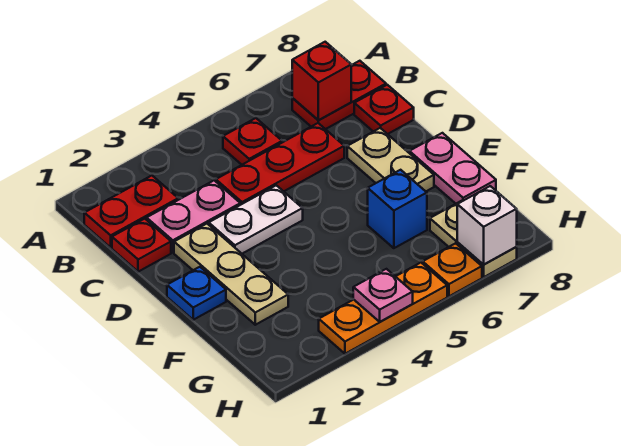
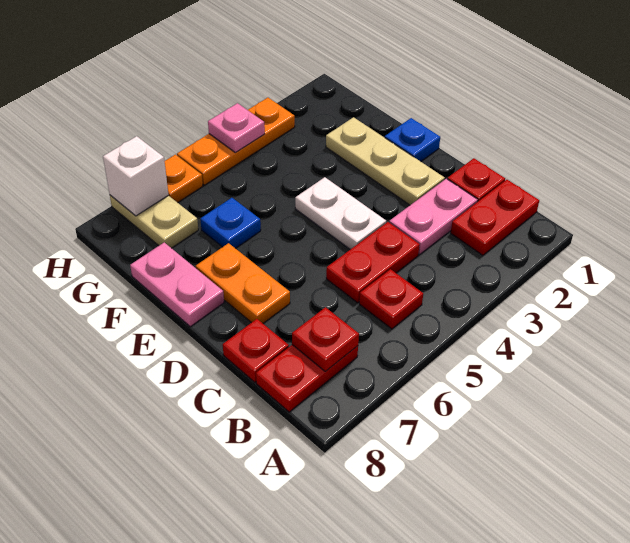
red 1x1 brick [292,42,351,120] -> red 1x1 plate [292,307,359,372]
red 1x3 plate [216,123,344,205] -> red 1x2 plate [326,222,420,303]
white 1x2 plate [209,185,303,254] -> white 1x2 plate turned to [295,177,386,249]
tan 1x2 plate [347,128,434,191] -> orange 1x2 plate [196,243,290,323]
blue 1x1 brick [368,170,427,248] -> blue 1x1 plate [200,198,261,248]

